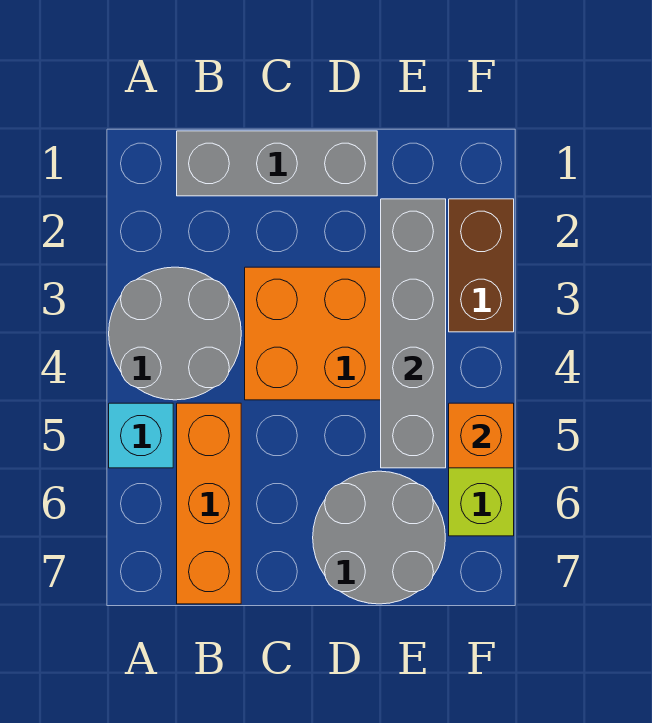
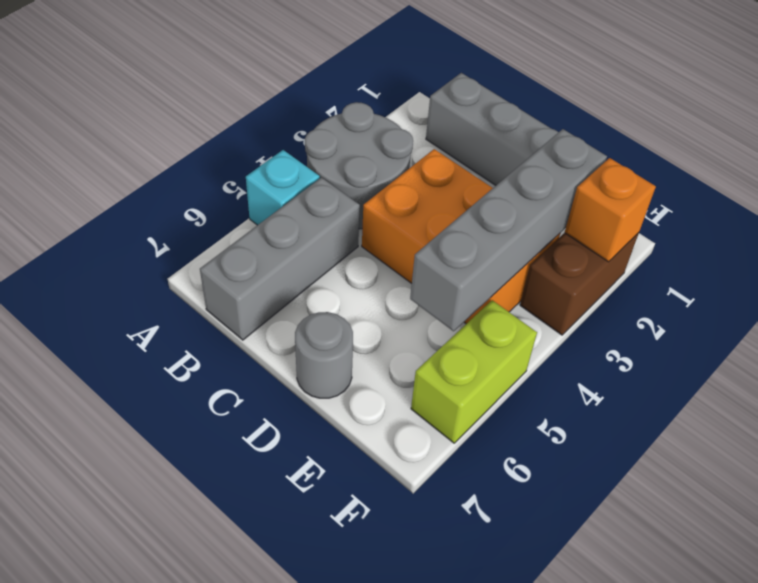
orange 1x3 brick [177,403,241,604] -> grey 1x3 brick [200,178,360,340]
grey 2x2 round brick [313,471,445,604] -> grey 1x1 round brick [295,312,353,398]
orange 1x1 brick [449,403,514,468] -> orange 1x1 brick moved to [565,158,656,262]

